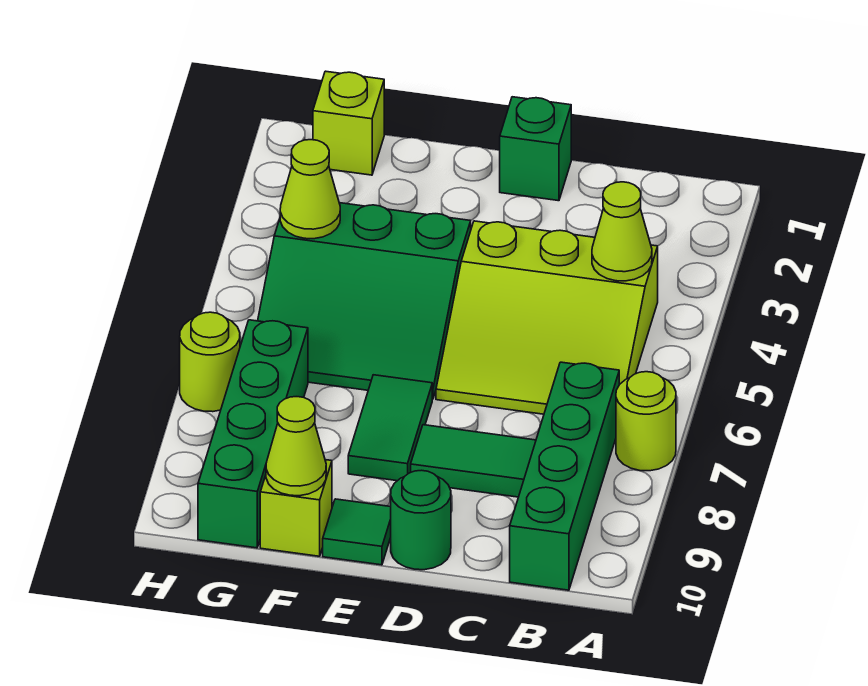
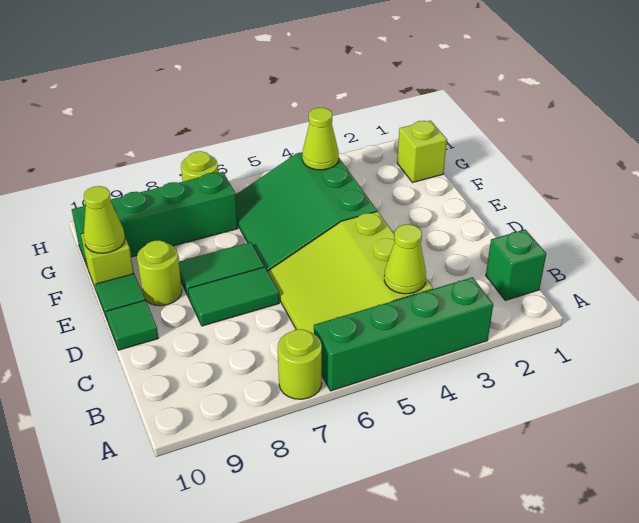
green 1x4 brick [510,362,619,590] -> green 1x4 brick moved to [314,277,493,391]
green 1x2 tile [411,425,536,497] -> green 1x2 tile turned to [188,267,279,326]
green 1x1 brick [500,97,571,201] -> green 1x1 brick moved to [486,229,546,300]
green 1x1 round brick [391,470,451,570] -> green 1x1 tile [106,300,158,350]
none -> lime 1x1 round brick [137,240,182,306]

